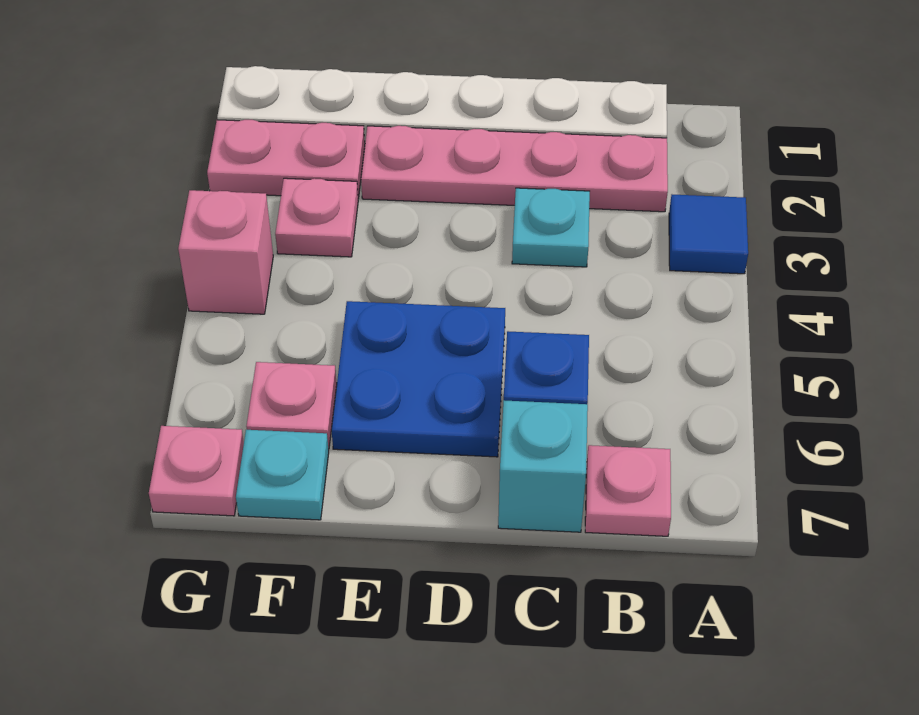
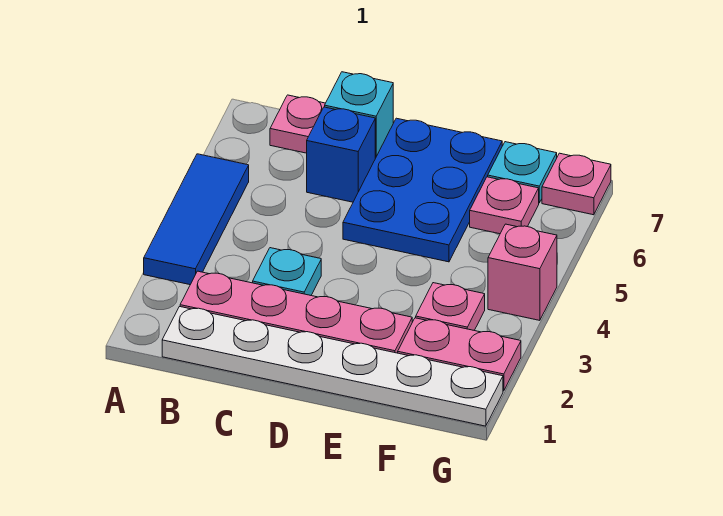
blue 1x1 tile [669,195,748,274] -> blue 1x3 tile [144,154,249,285]
blue 2x2 plate [332,301,505,457] -> blue 2x3 plate [343,118,502,262]

